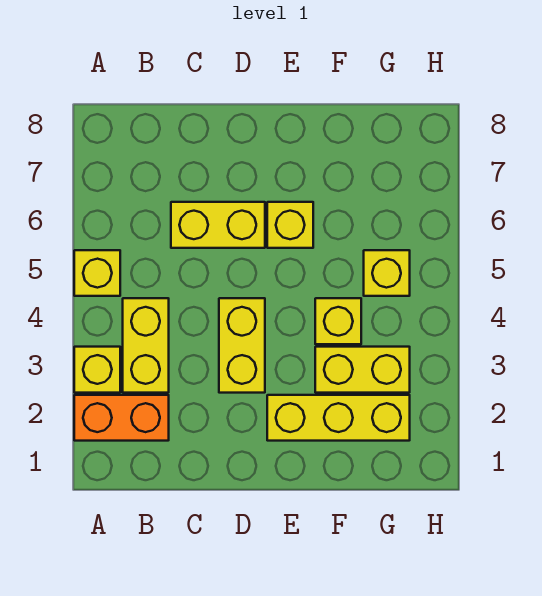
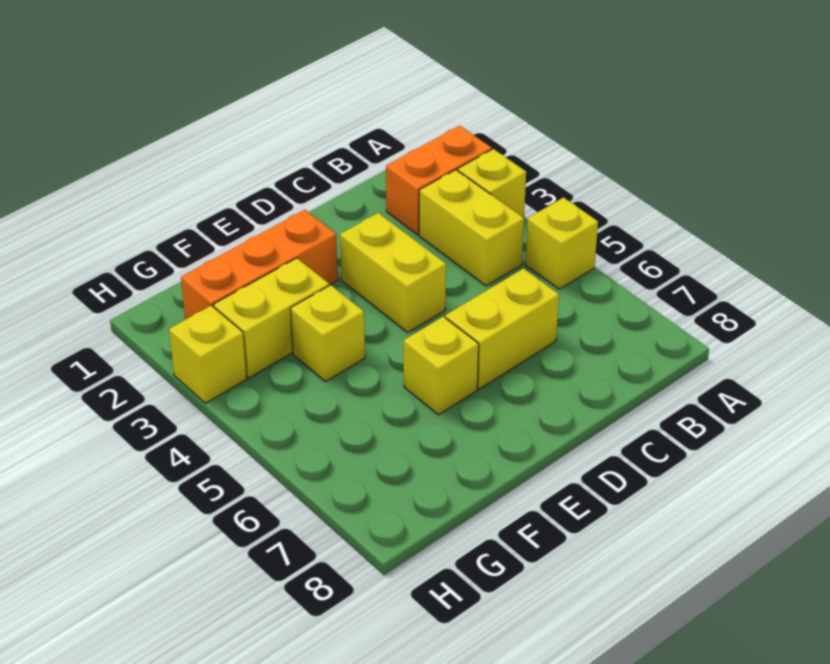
yellow 1x3 brick [267,395,410,441] -> orange 1x3 brick [181,210,338,320]
yellow 1x1 brick [364,250,410,296] -> yellow 1x1 brick moved to [169,305,247,403]

